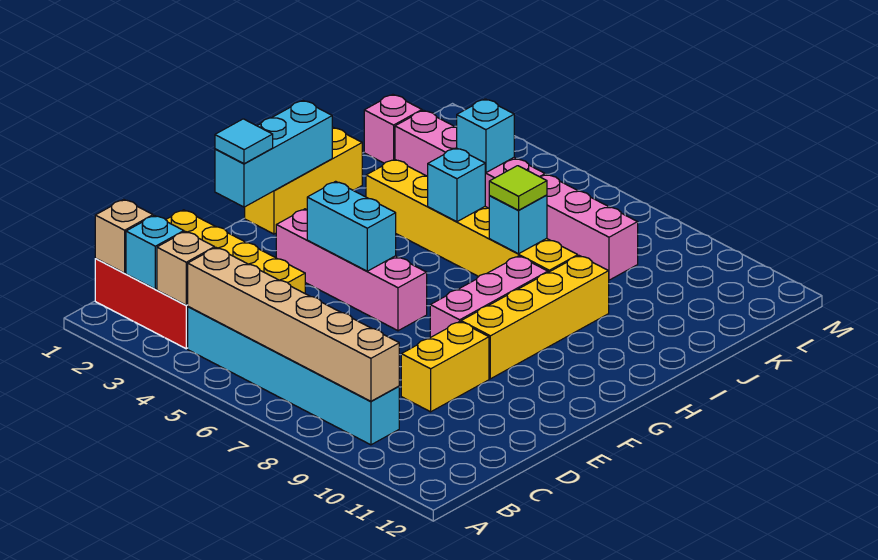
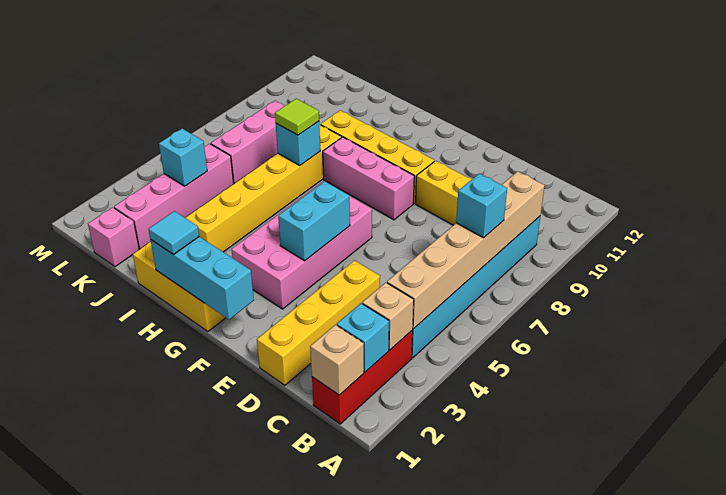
cyan 1x1 tile [215,119,273,164] -> cyan 1x1 tile moved to [149,211,199,255]
pink 1x4 brick [276,209,427,331] -> pink 2x4 brick [231,181,372,309]
cyan 1x1 brick [428,148,485,222] -> cyan 1x1 brick moved to [456,174,507,238]

